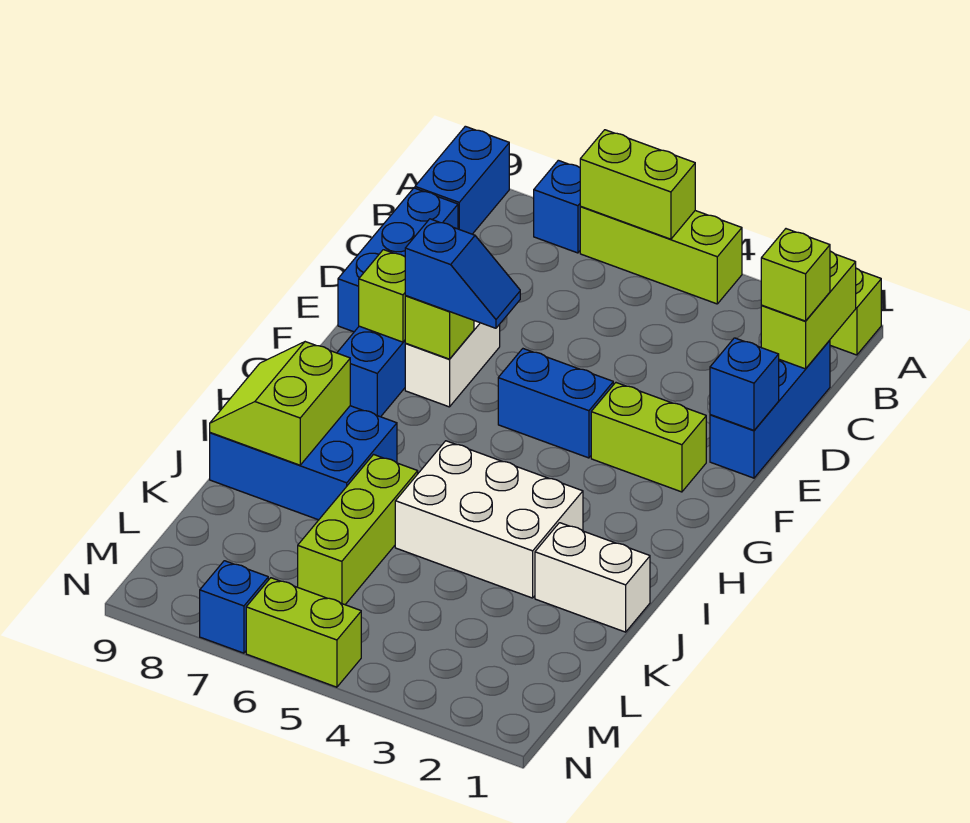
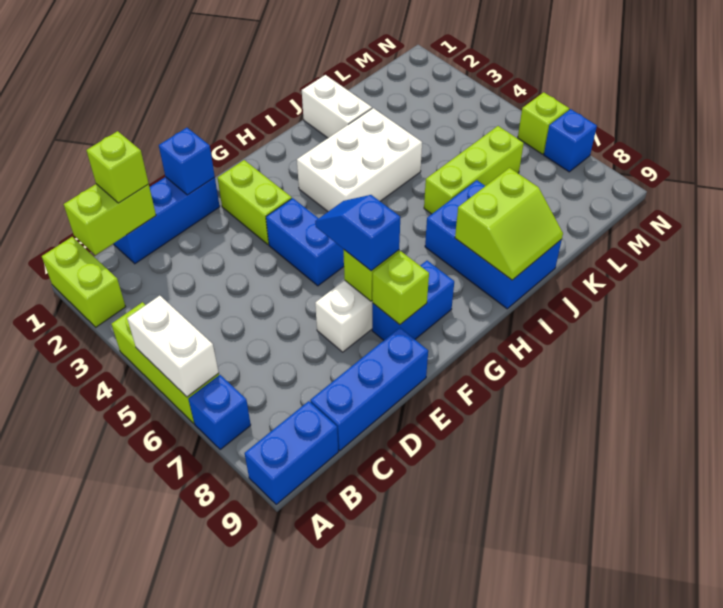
lime 1x2 brick [580,130,695,239] -> white 1x2 brick [127,296,219,397]
white 2x3 brick [395,441,583,598] -> white 2x3 brick turned to [297,108,422,212]
lime 1x2 brick [246,578,361,687] -> lime 1x1 brick [518,92,569,154]

